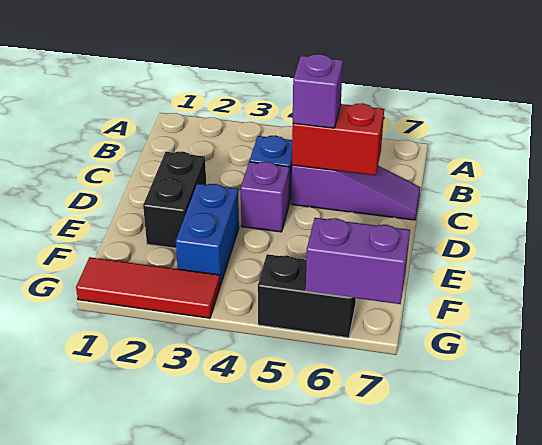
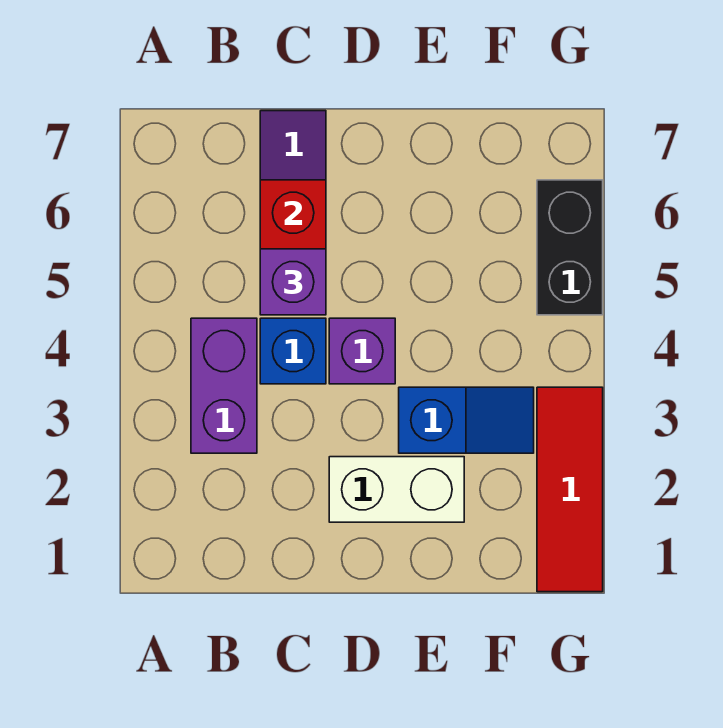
black 1x2 brick [143,151,206,248] -> white 1x2 brick [329,457,464,522]
blue 1x2 brick [176,184,239,286] -> blue 1x2 slope [399,387,534,453]
purple 1x2 brick [306,218,410,304] -> purple 1x2 brick moved to [191,318,257,453]

